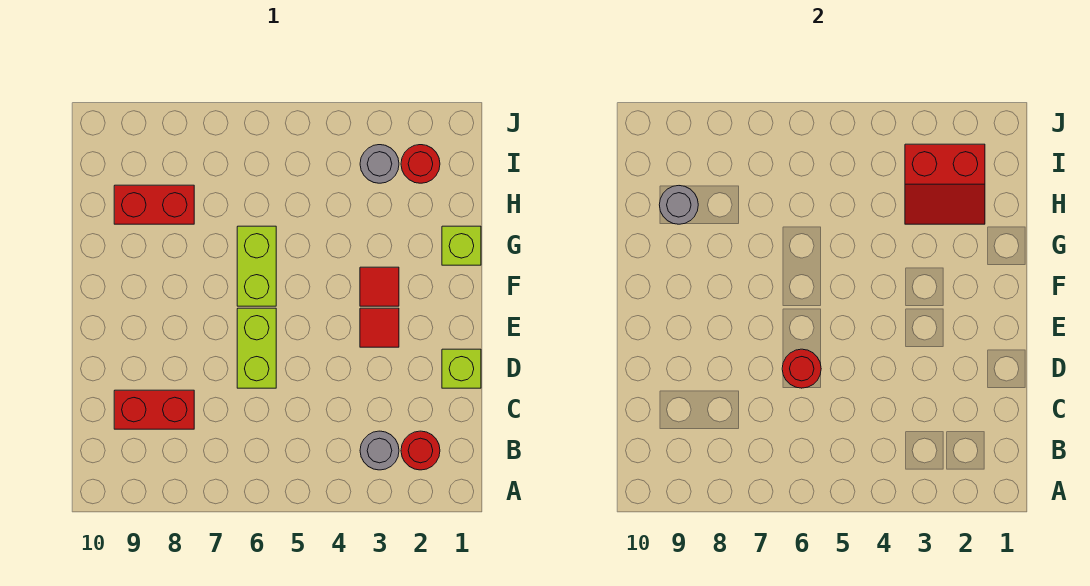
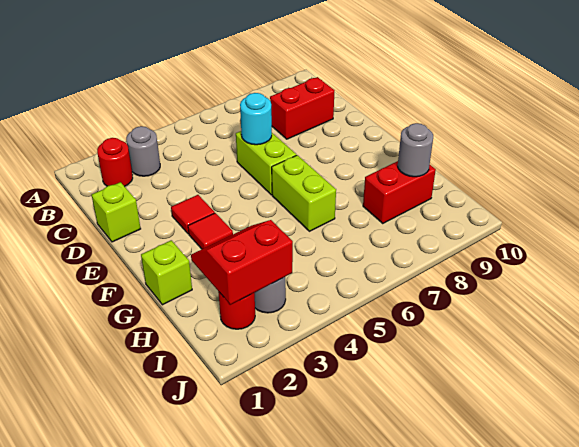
red 1x1 round brick [782,349,821,388] -> cyan 1x1 round brick [240,93,272,145]

